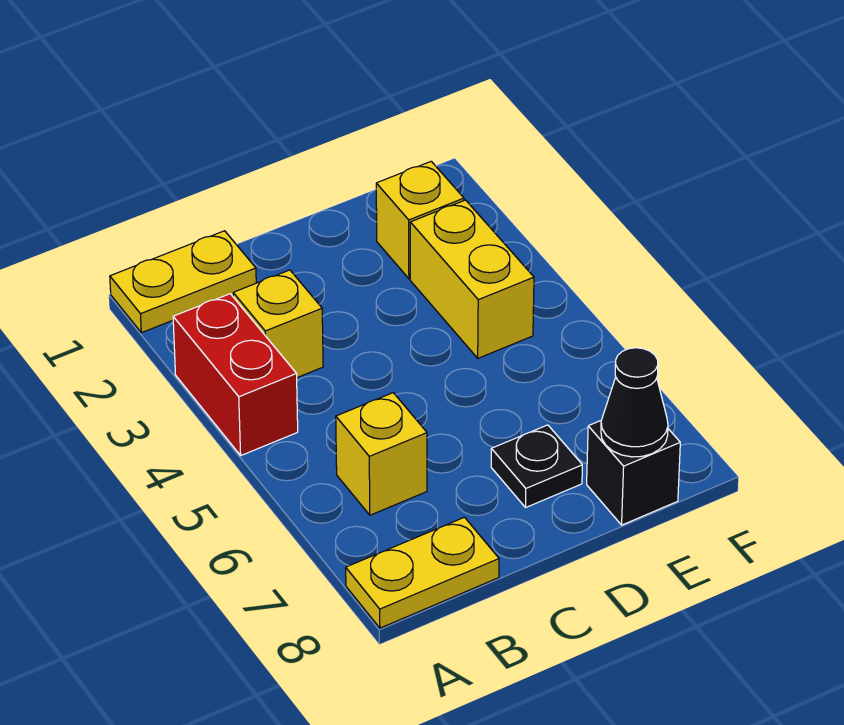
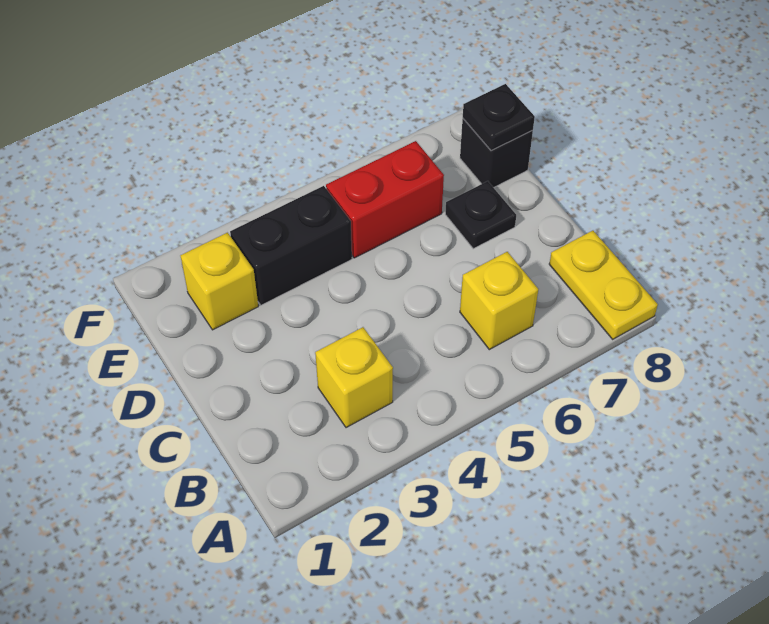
yellow 1x2 plate [110,231,256,333] -> none
red 1x2 brick [173,294,298,455] -> red 1x2 brick moved to [326,141,444,258]
yellow 1x2 brick [410,200,534,358] -> black 1x2 brick [230,186,352,305]
black 1x1 cone [601,348,668,457] -> black 1x1 plate [463,84,535,151]

